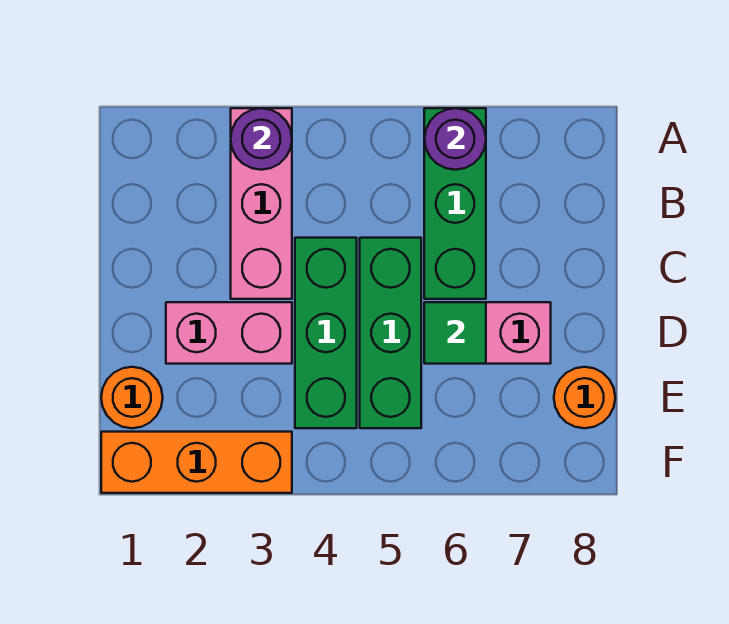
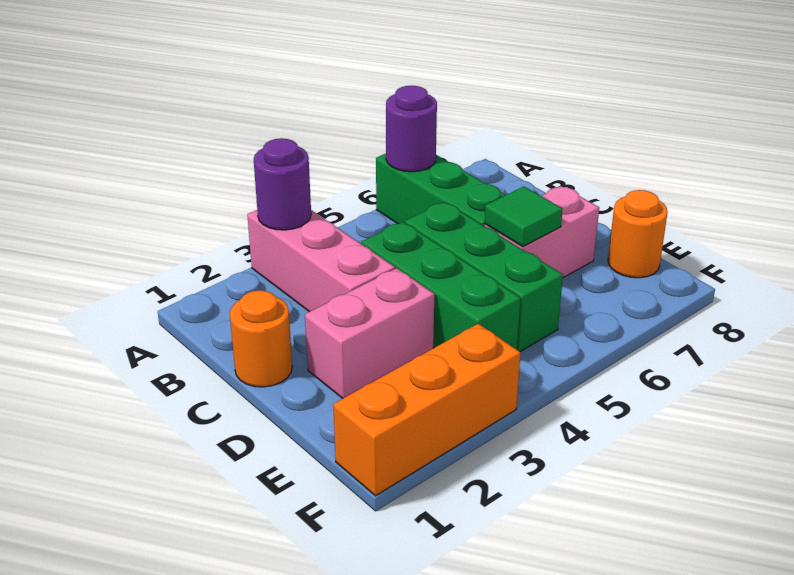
orange 1x1 round brick [101,367,163,428] -> orange 1x1 round brick moved to [230,290,292,387]

